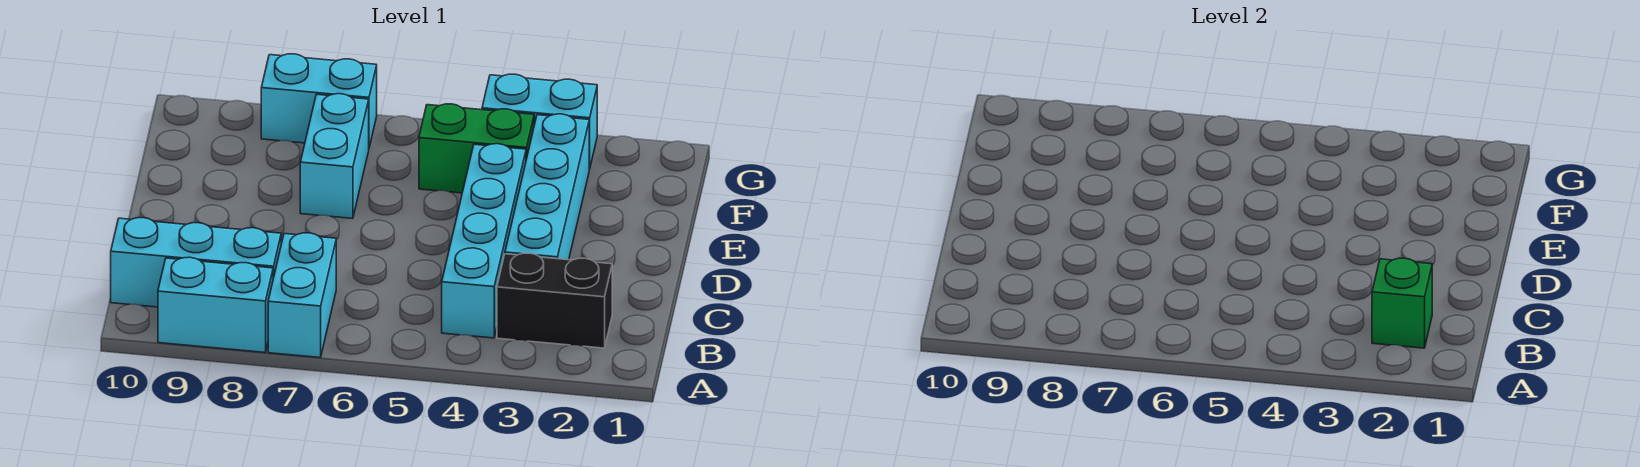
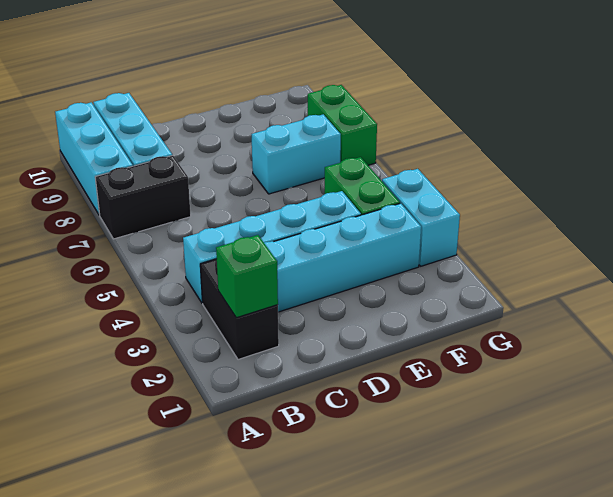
cyan 1x2 brick [268,233,336,358] -> black 1x2 brick [95,155,191,239]
cyan 1x2 brick [158,257,273,352] -> cyan 1x3 brick [55,102,133,215]
cyan 1x2 brick [261,54,377,147] -> green 1x2 brick [308,85,377,165]

